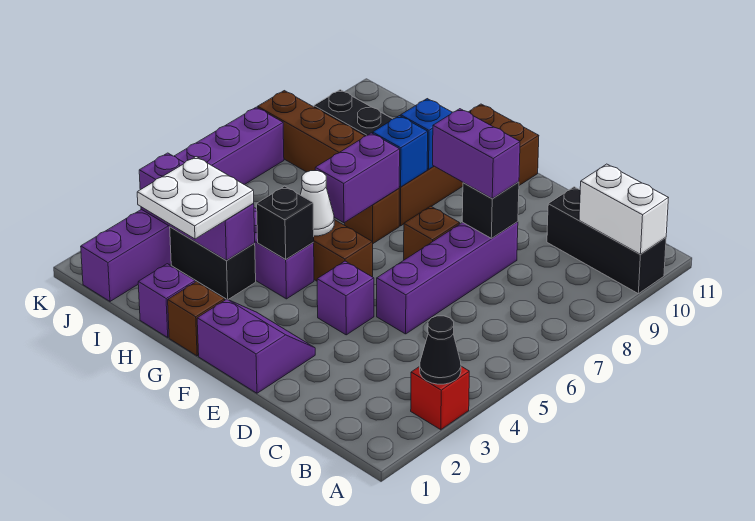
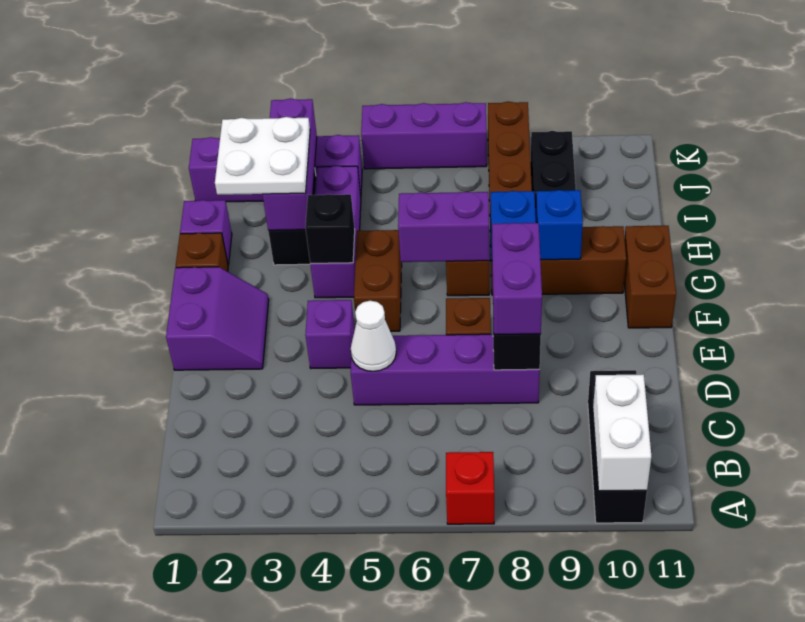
red 1x1 brick [411,366,469,430] -> red 1x1 brick moved to [446,452,494,524]
black 1x1 cone [420,316,461,384] -> none
white 1x1 cone [300,171,334,236] -> white 1x1 cone moved to [351,301,396,371]

